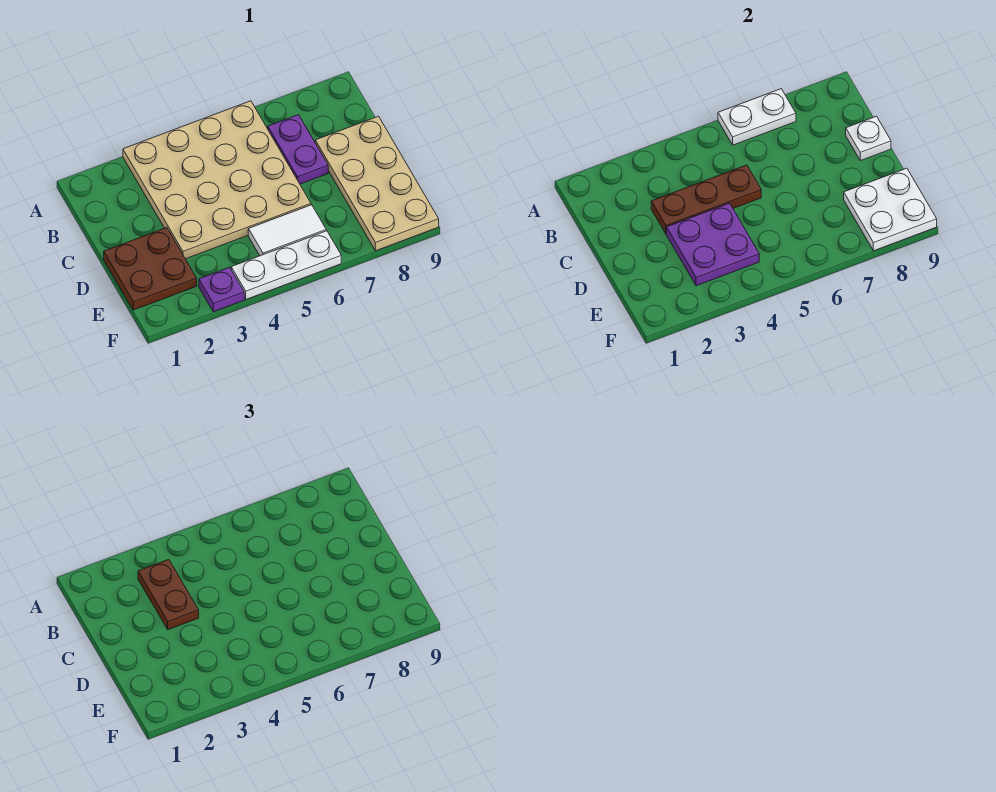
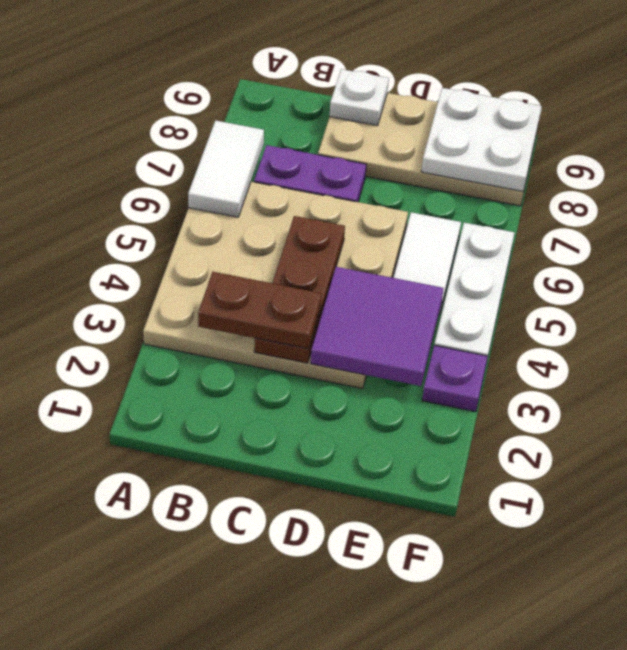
white 1x2 plate [718,89,796,145] -> white 1x2 tile [188,121,264,217]
brown 2x2 plate [104,228,197,310] -> none
purple 2x2 plate [666,203,759,286] -> purple 2x2 tile [311,267,444,386]

